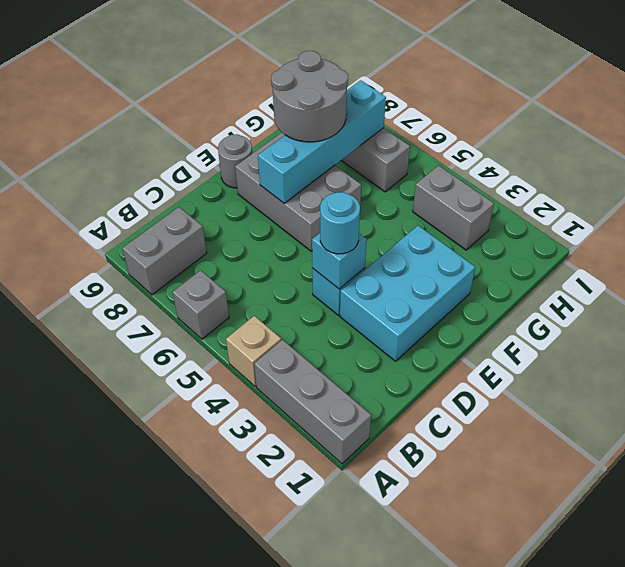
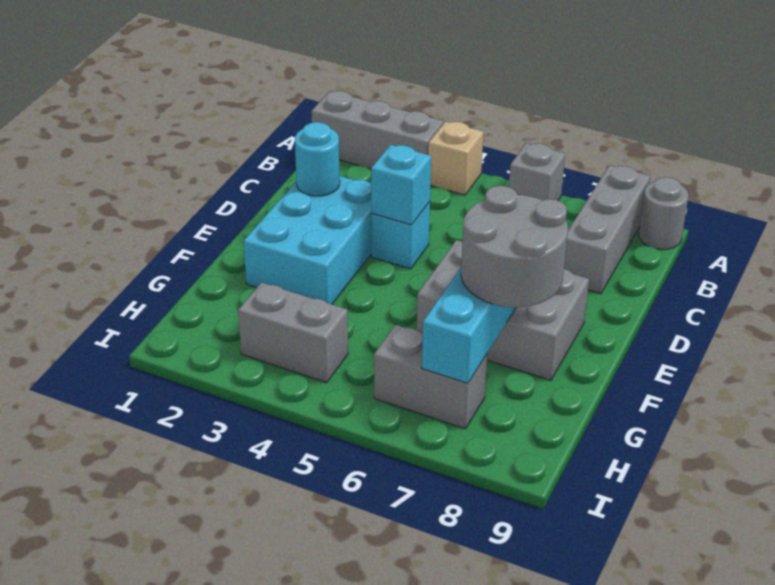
grey 1x2 brick [122,207,207,295] -> grey 1x3 brick [564,165,650,294]
cyan 1x1 round brick [320,192,360,254] -> cyan 1x1 round brick moved to [295,122,340,196]
grey 1x1 round brick [218,134,252,188] -> grey 1x1 round brick moved to [639,177,689,249]

